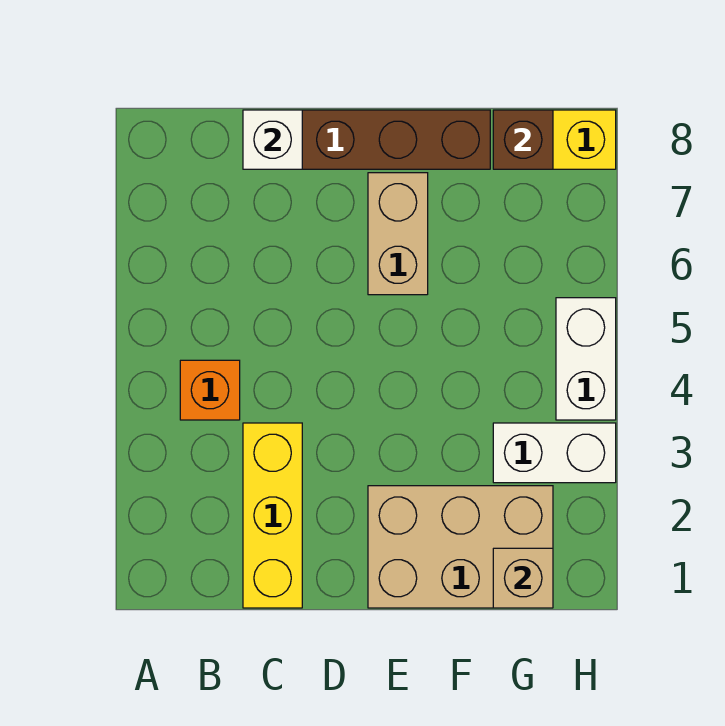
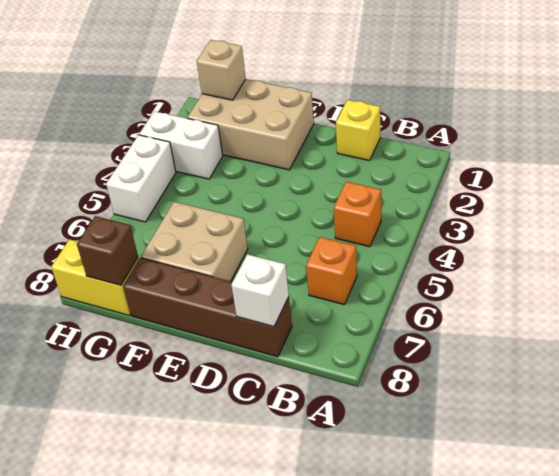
none -> orange 1x1 brick [306,237,357,305]
yellow 1x3 brick [243,423,302,608] -> yellow 1x1 brick [336,100,380,161]
tan 1x2 brick [368,173,428,295] -> tan 2x2 brick [141,202,248,281]

